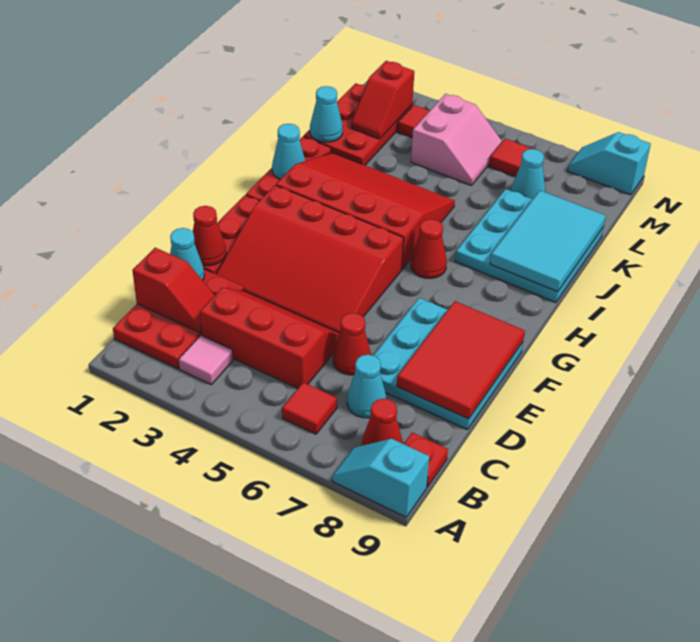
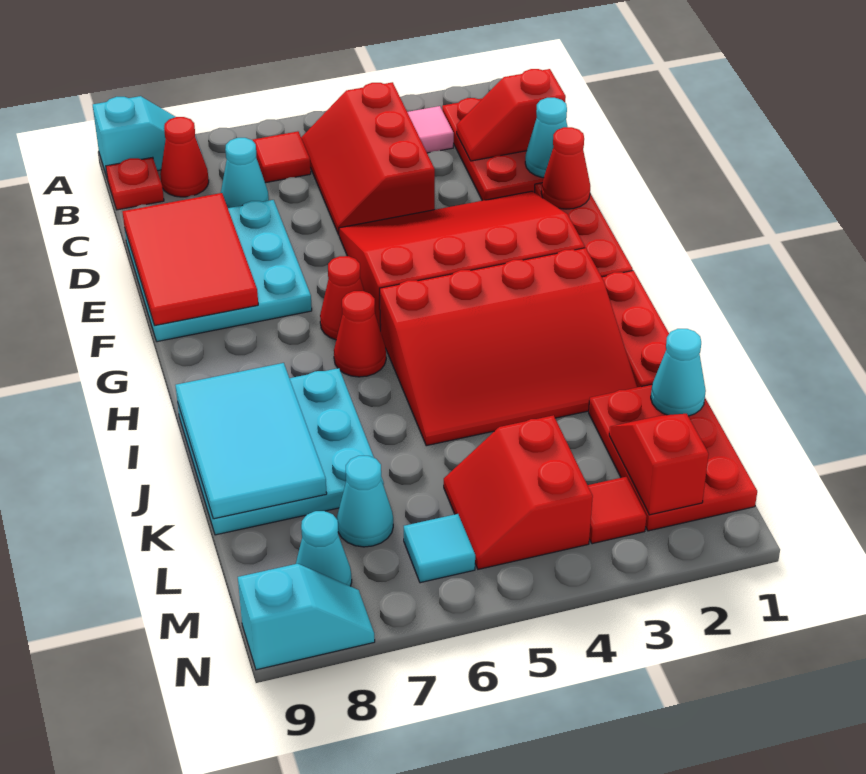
red 2x3 slope [200,288,340,388] -> red 2x3 slope turned to [301,82,435,235]
red 1x1 cone [333,313,371,375] -> red 1x1 cone moved to [320,256,364,340]
cyan 1x1 cone [272,124,305,179] -> cyan 1x1 cone moved to [296,511,352,586]
pink 2x2 slope [411,94,502,185] -> red 2x2 slope [444,415,593,569]
red 1x1 tile [489,139,533,177] -> cyan 1x1 tile [404,514,475,583]

